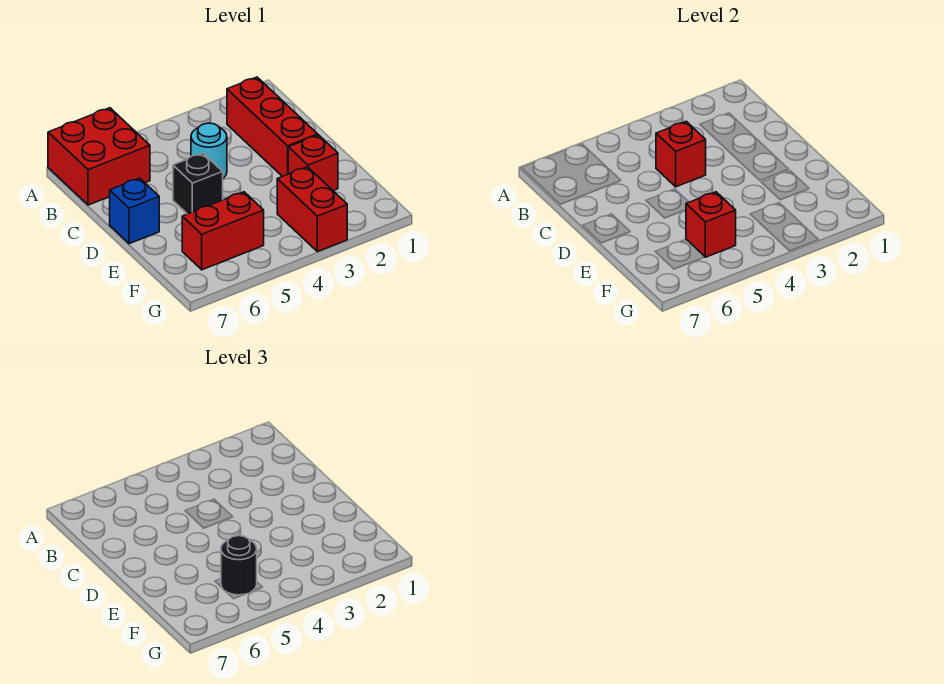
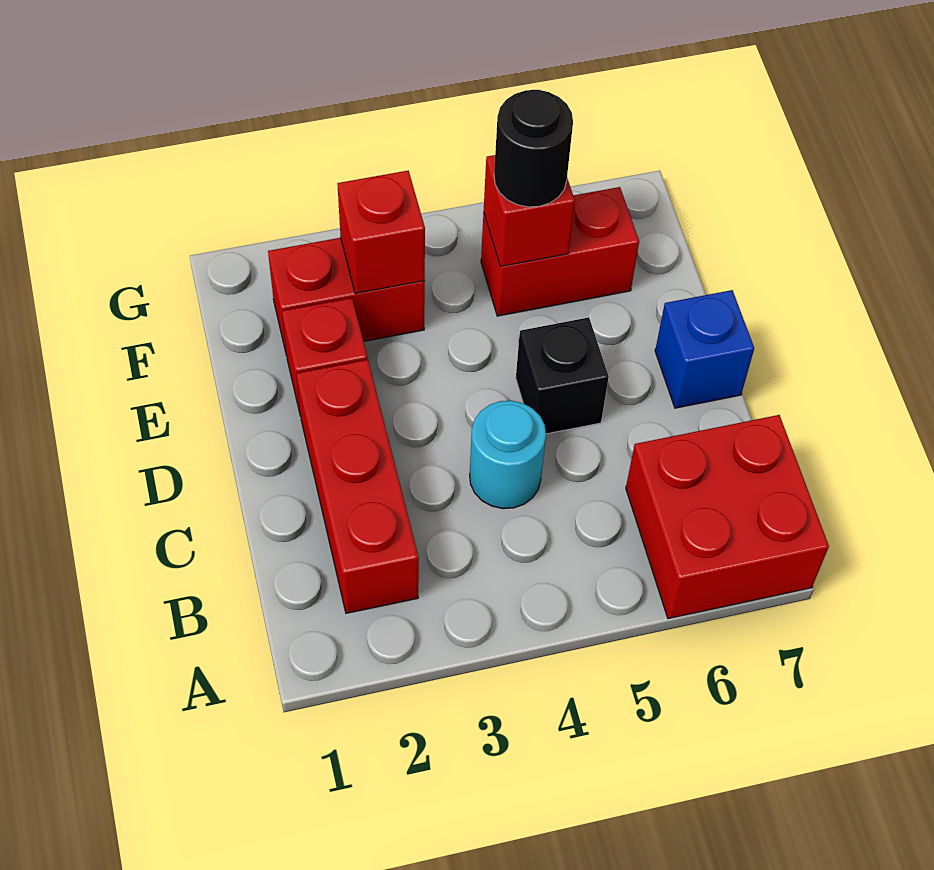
red 1x1 brick [656,121,706,187] -> red 1x1 brick moved to [337,171,425,294]
red 1x2 brick [277,167,347,252] -> red 1x2 brick turned to [268,238,425,356]

